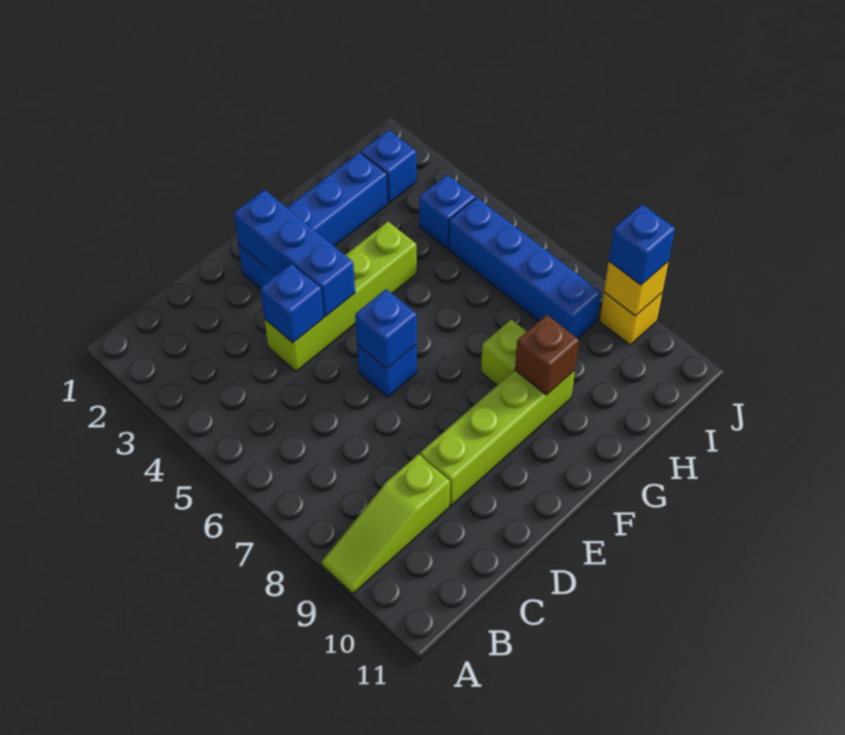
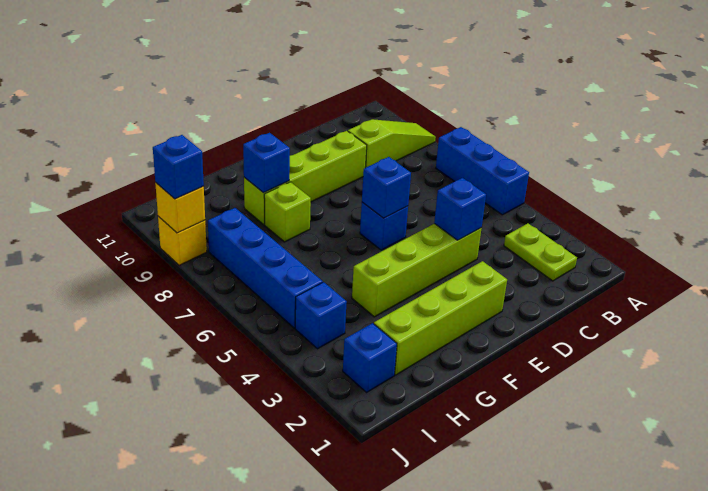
none -> lime 1x2 plate [504,223,577,281]
blue 1x4 brick [238,152,388,289] -> lime 1x4 brick [374,261,507,375]
blue 1x3 brick [234,190,355,317] -> blue 1x3 brick moved to [436,127,529,215]
brown 1x1 brick [515,315,579,395] -> blue 1x1 brick [243,133,290,193]

